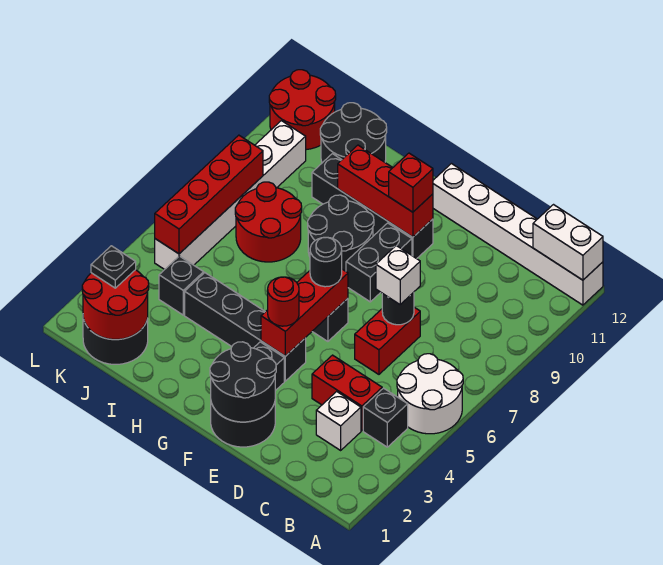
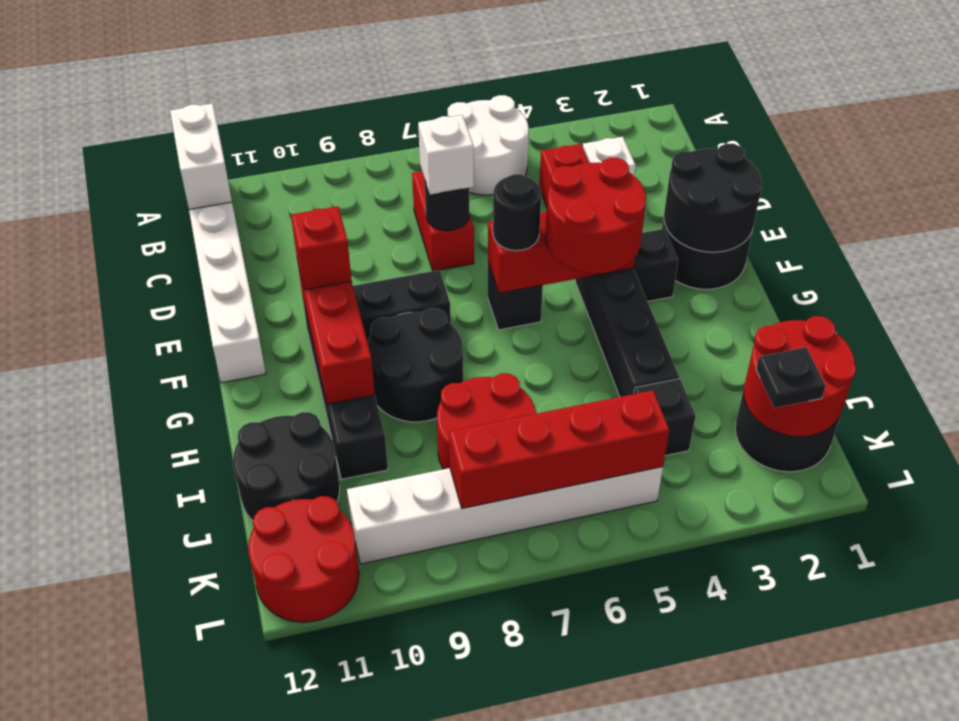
black 1x1 brick [363,388,408,447] -> none
red 1x2 brick [355,307,420,374] -> red 1x2 brick turned to [412,171,474,271]
red 1x1 round brick [268,277,299,326] -> red 2x2 round brick [546,158,646,273]

